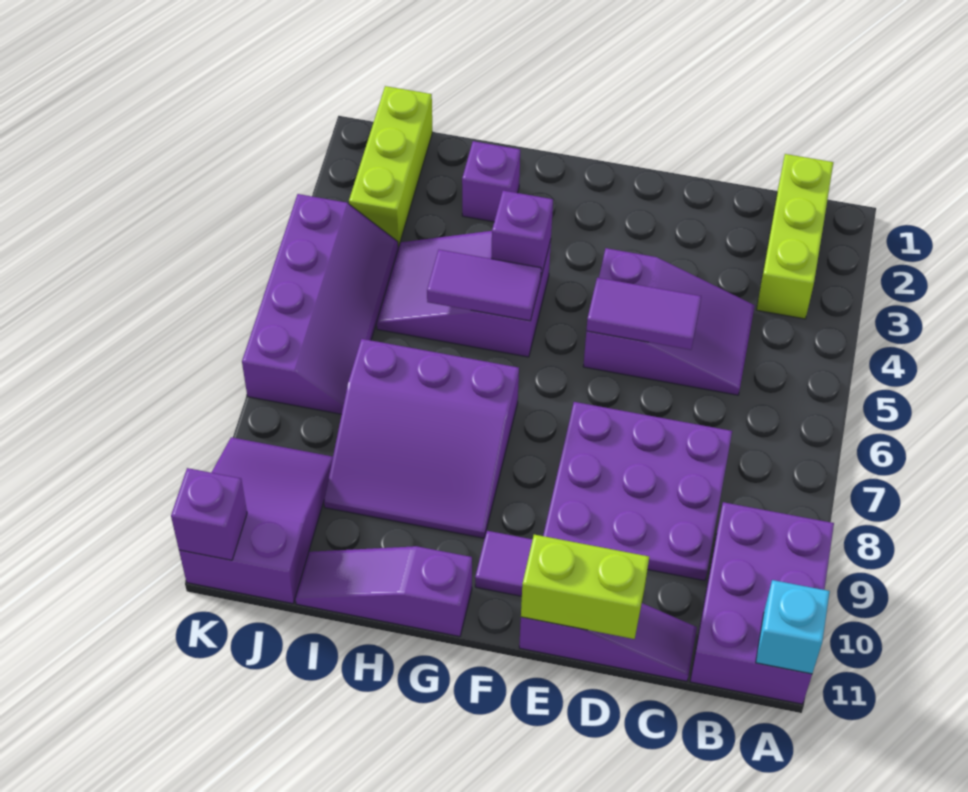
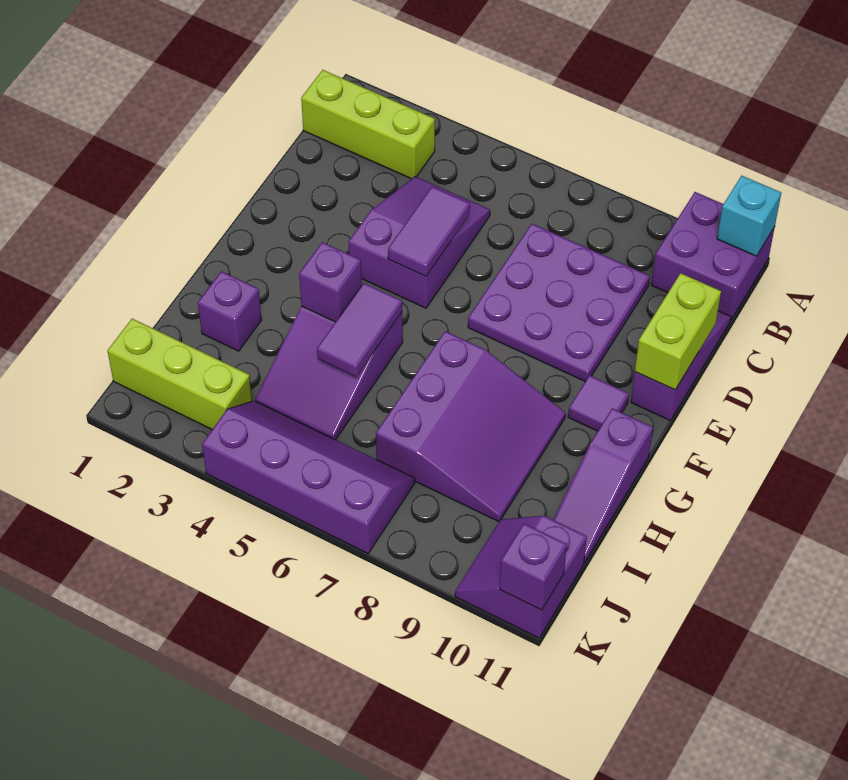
purple 2x3 brick [690,502,834,704] -> purple 2x2 brick [652,192,775,320]
purple 2x3 slope [179,437,333,604] -> purple 2x2 slope [455,516,587,638]

